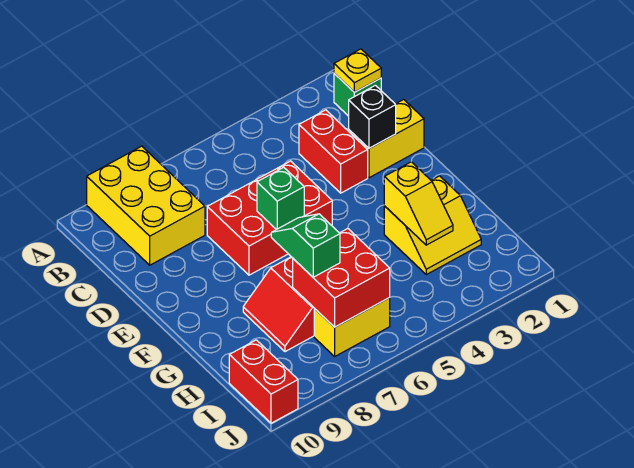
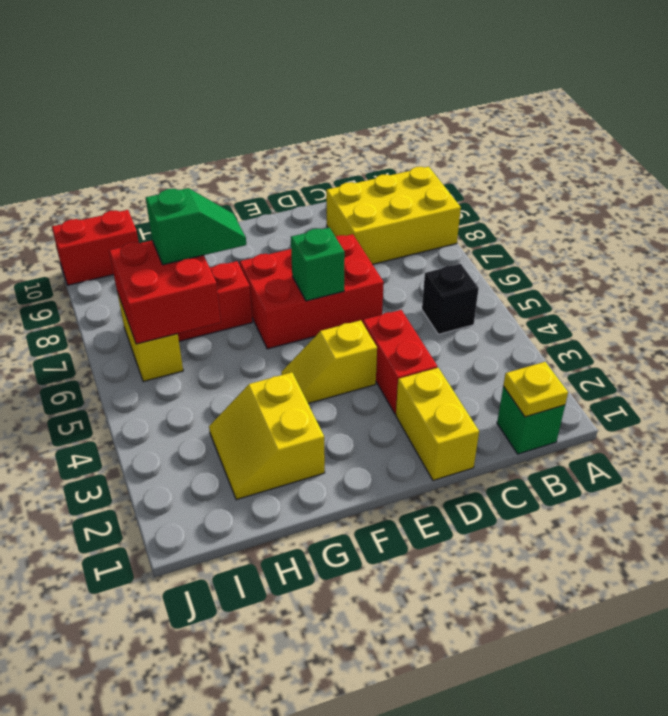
red 1x2 brick [299,110,368,193] -> red 1x2 brick turned to [363,310,438,414]
black 1x1 brick [349,85,396,148] -> black 1x1 brick moved to [422,264,479,334]
red 2x3 brick [207,161,332,275] -> red 2x3 brick turned to [240,234,384,349]
yellow 1x2 slope [384,162,453,245] -> yellow 1x2 slope moved to [281,320,377,404]

